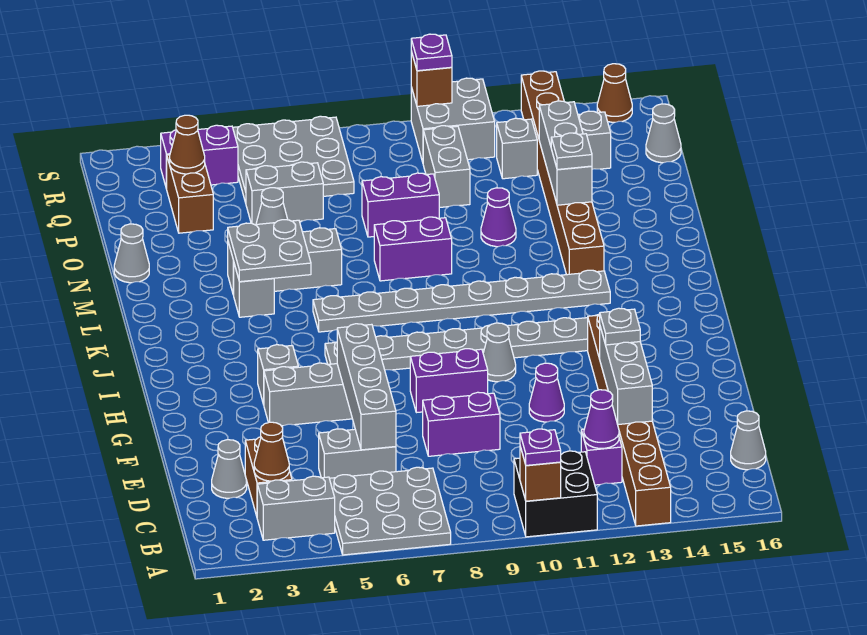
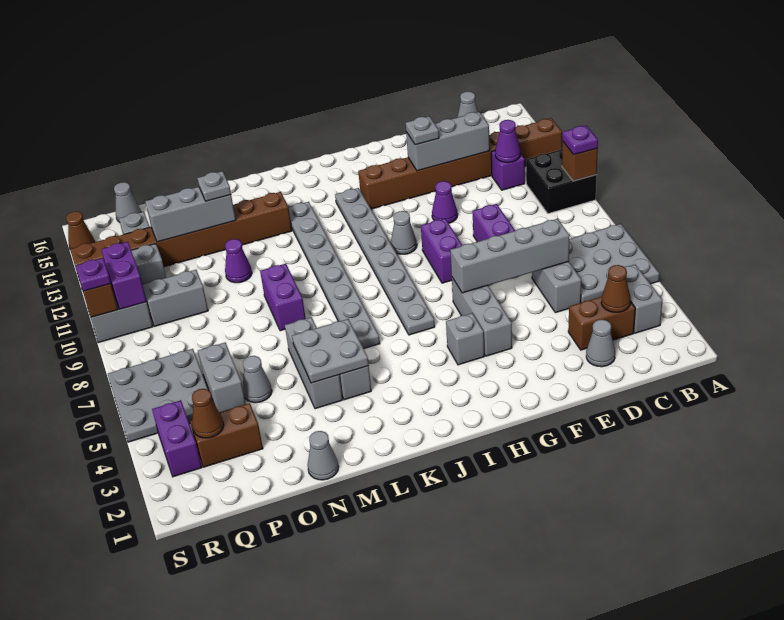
purple 1x2 brick [362,173,439,237] -> purple 1x2 brick moved to [101,242,146,309]

